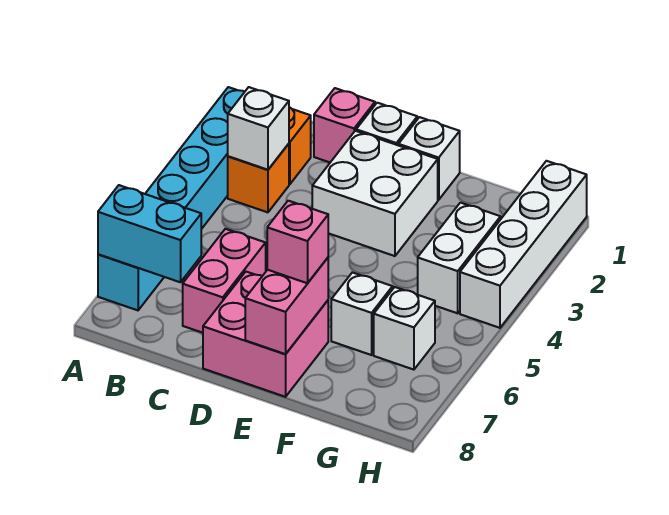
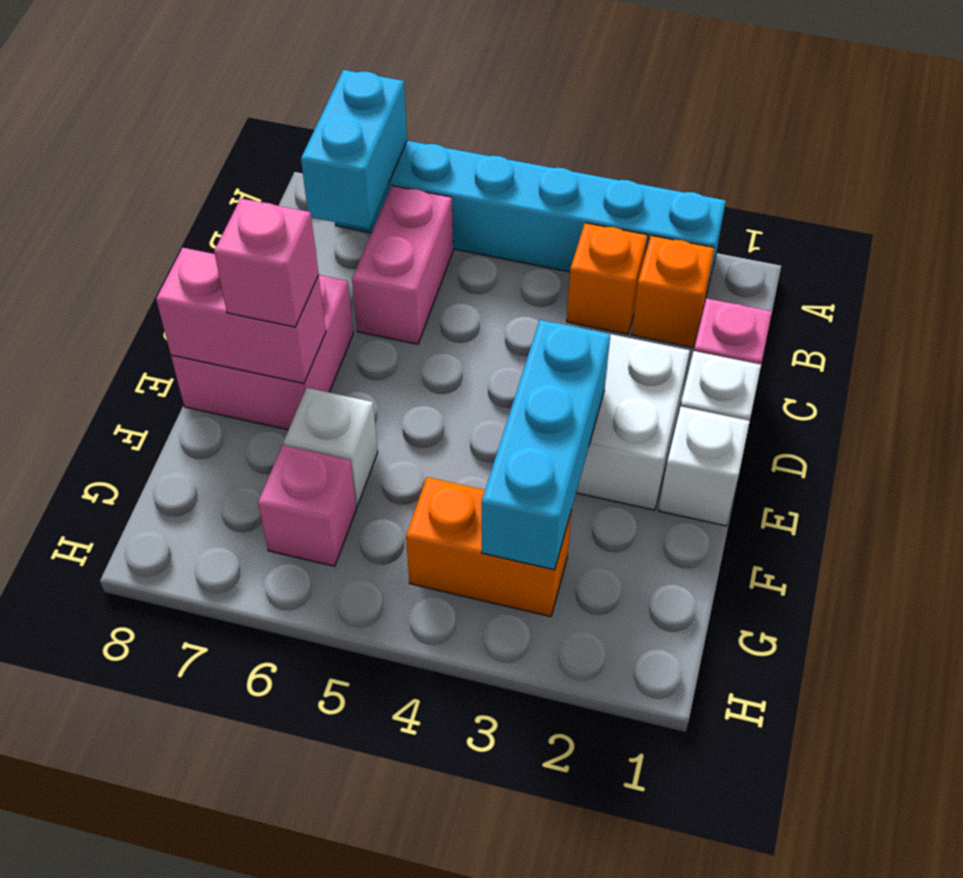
white 1x1 brick [228,87,289,170] -> none
pink 1x2 brick [183,229,266,333] -> pink 1x2 brick turned to [352,186,453,344]
none -> cyan 1x3 brick [482,320,610,570]
white 1x2 brick [418,203,501,313] -> orange 1x2 brick [406,477,572,617]
white 1x1 brick [374,287,435,370] -> pink 1x1 brick [258,445,356,566]
white 1x4 brick [460,161,587,328] -> none

